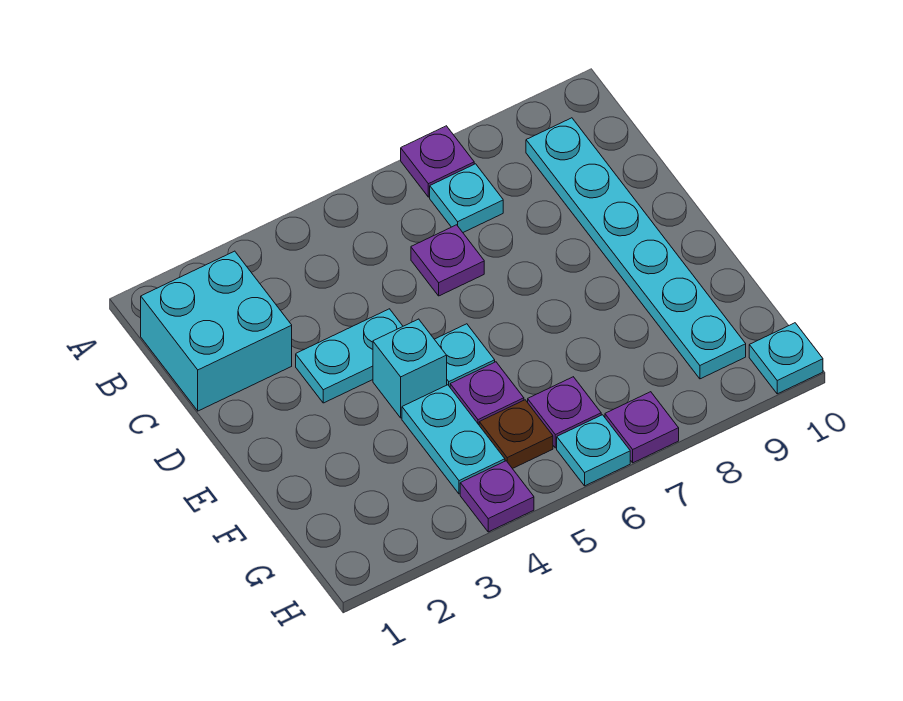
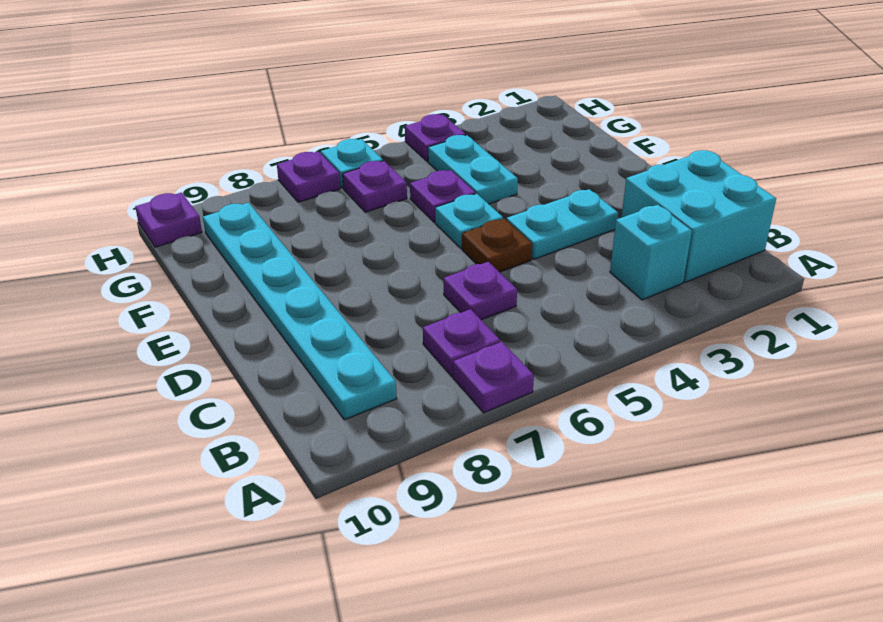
cyan 1x1 plate [430,164,503,232] -> purple 1x1 plate [423,309,500,376]
cyan 1x1 brick [373,319,447,418] -> cyan 1x1 brick moved to [610,205,692,300]
brown 1x1 plate [479,400,553,469] -> brown 1x1 plate moved to [462,219,532,272]
cyan 1x1 plate [749,323,823,394] -> purple 1x1 plate [135,193,202,247]

